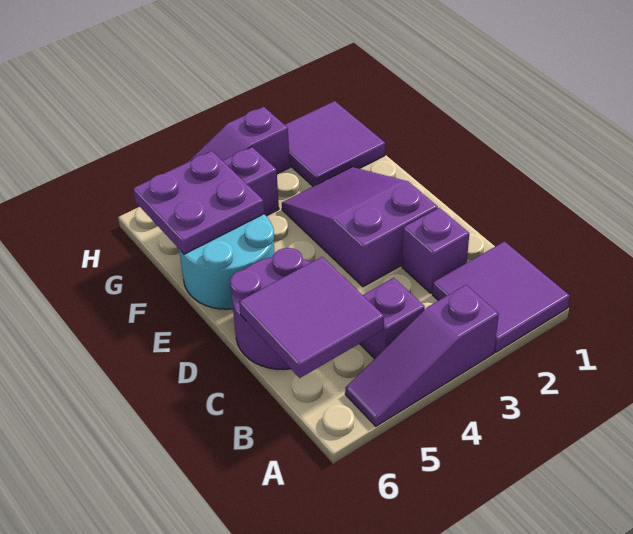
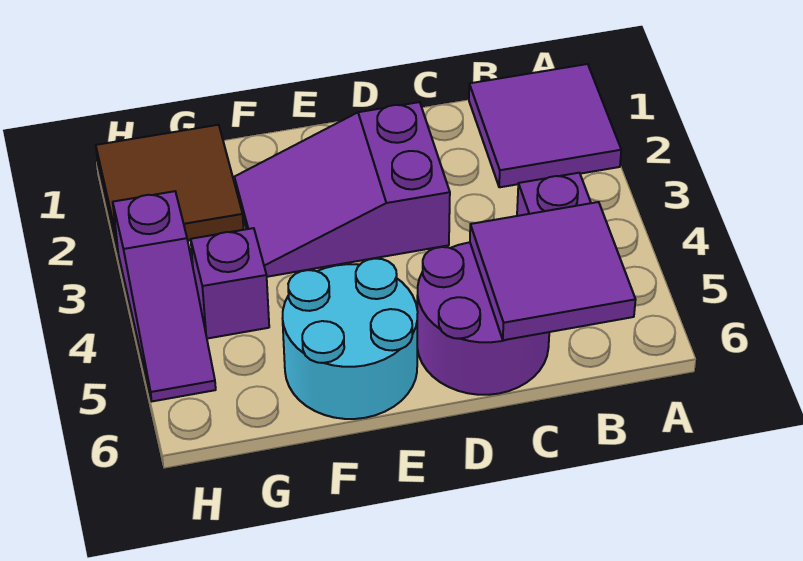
purple 1x3 slope [345,285,499,426] -> none
purple 1x1 brick [402,208,469,293] -> none
purple 2x2 plate [133,151,264,254] -> none
purple 2x2 tile [285,101,385,186] -> brown 2x2 tile [96,125,244,250]

